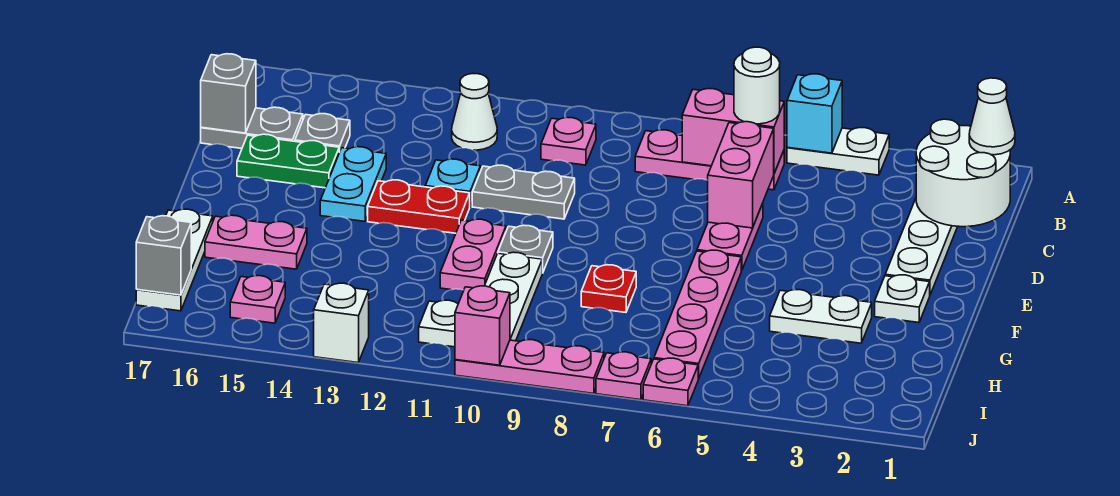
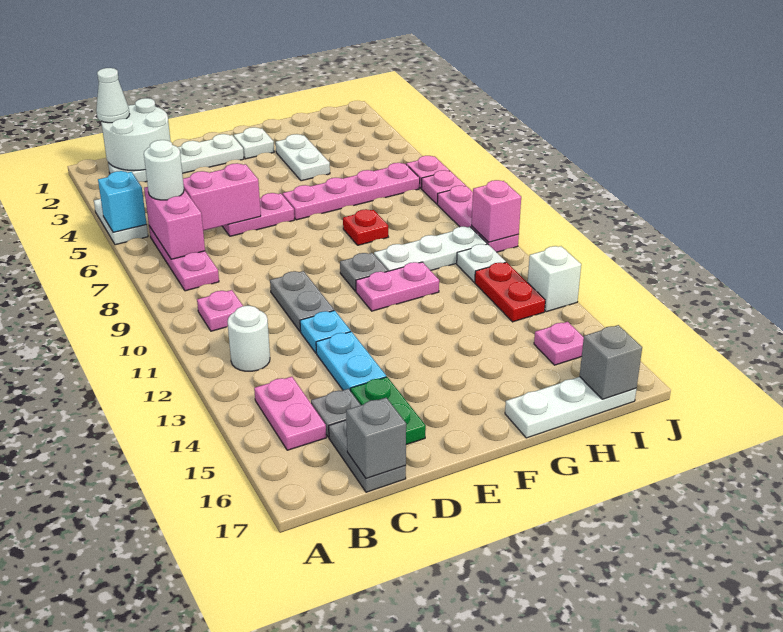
white 1x1 cone [452,74,497,150] -> white 1x1 round brick [228,306,270,371]
cyan 1x2 plate [320,147,386,221] -> cyan 1x2 plate turned to [316,332,386,391]
red 1x2 plate [368,180,470,233] -> red 1x2 plate moved to [475,262,545,322]
pink 1x2 plate [205,215,307,269] -> pink 1x2 plate moved to [254,377,326,450]

